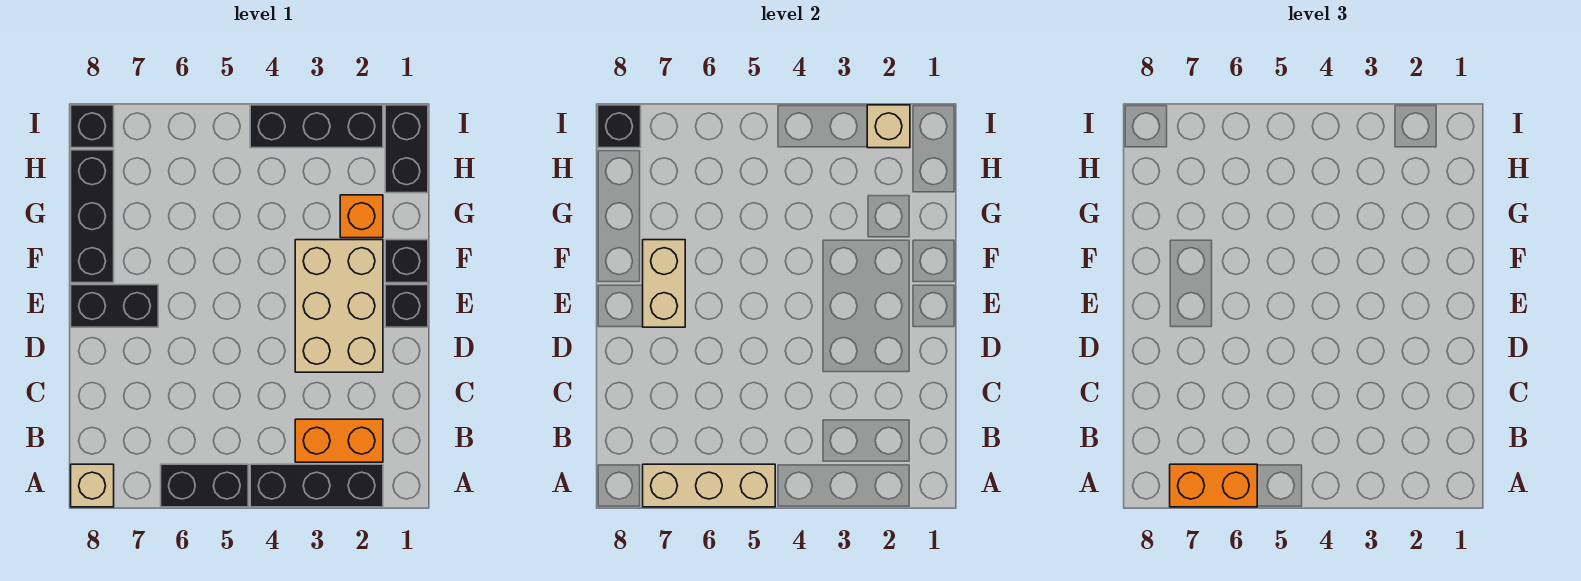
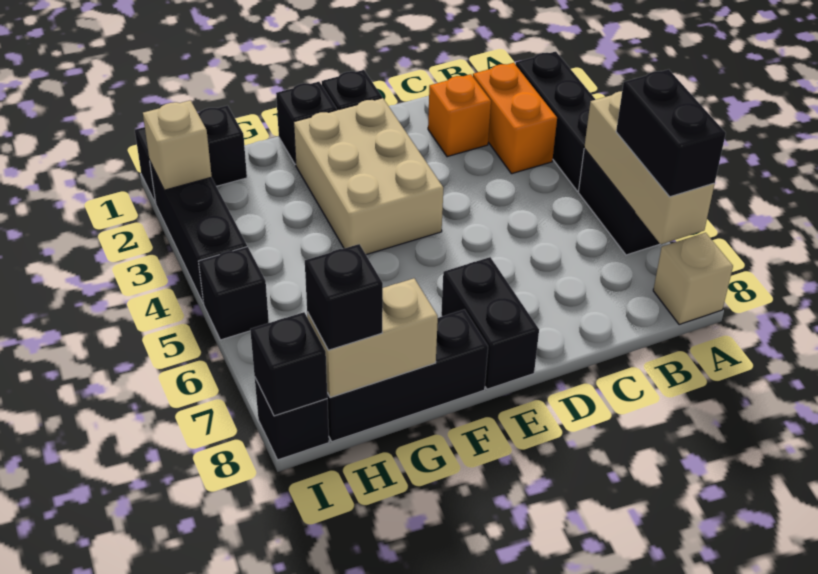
orange 1x2 brick [1170,464,1257,507] -> black 1x2 brick [616,69,726,197]
tan 2x3 brick [295,240,383,372] -> tan 2x3 brick turned to [294,98,443,255]
tan 1x2 brick [643,240,685,327] -> tan 1x2 brick moved to [307,278,438,398]
orange 1x1 brick [340,195,383,238] -> orange 1x1 brick moved to [428,74,491,157]
none -> black 1x1 brick [305,244,383,350]
none -> black 1x1 brick [199,247,269,340]

